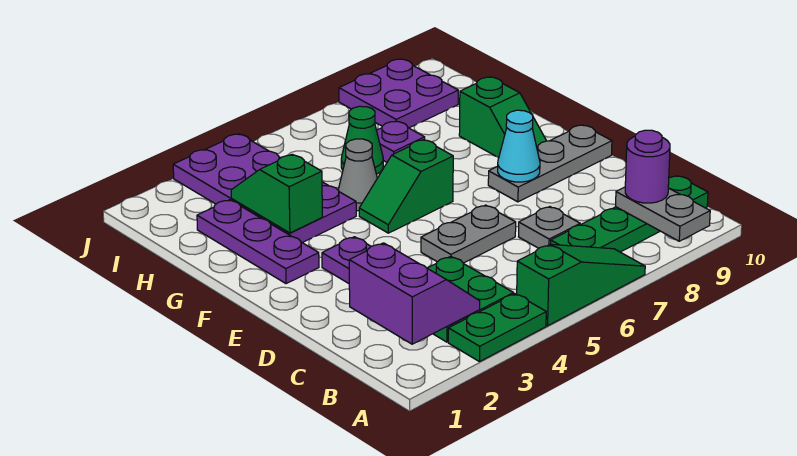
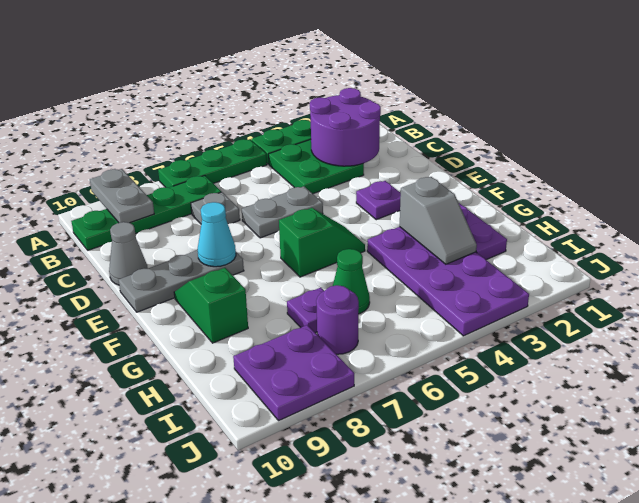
green 1x3 slope [517,244,645,326] -> green 1x3 plate [158,139,267,188]
purple 2x2 slope [349,243,480,344] -> purple 2x2 round brick [310,88,381,166]
purple 1x1 round brick [625,130,670,203] -> purple 1x1 round brick moved to [316,285,359,354]
green 1x2 slope [231,154,322,233] -> grey 1x2 slope [400,177,477,264]
grey 1x1 cone [338,139,377,211] -> grey 1x1 cone moved to [109,222,148,285]

